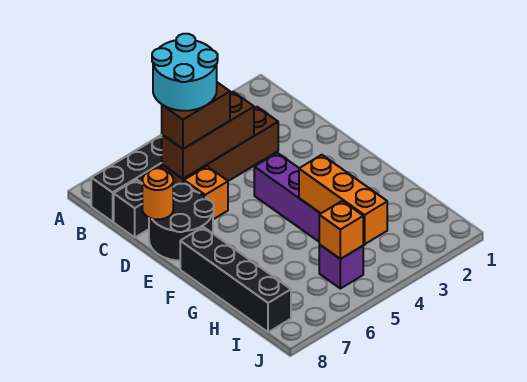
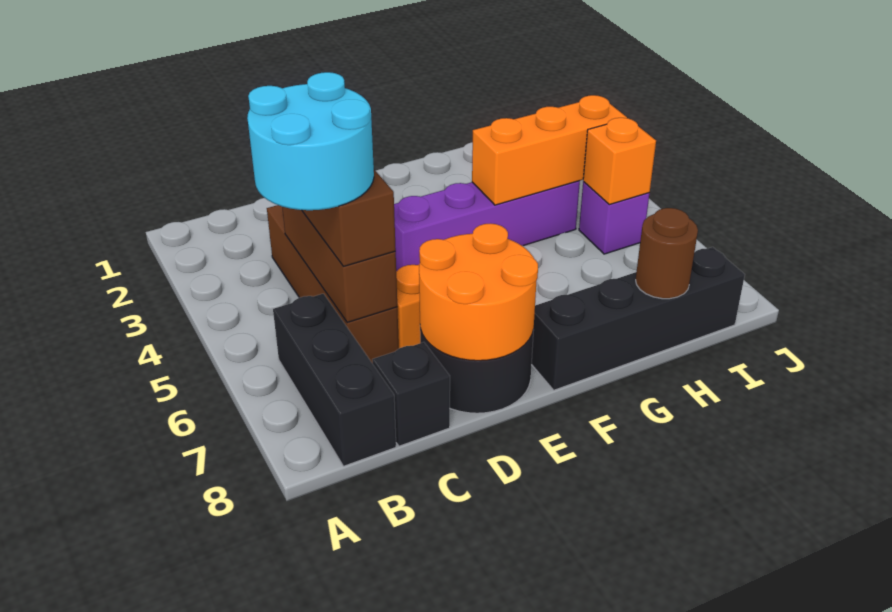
orange 1x1 round brick [142,168,173,219] -> orange 2x2 round brick [419,223,538,361]
none -> brown 1x1 round brick [636,208,698,299]

